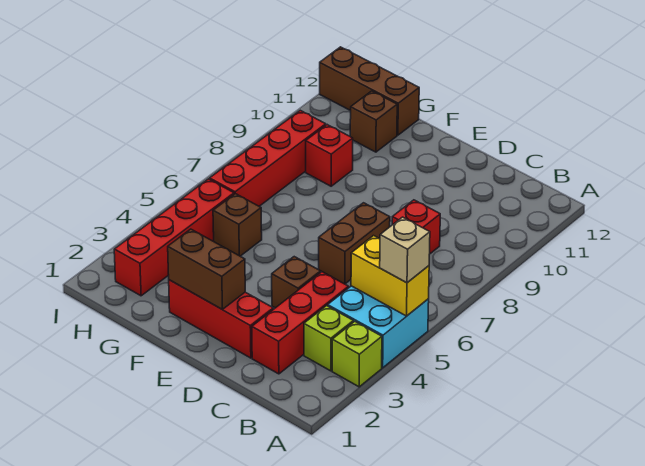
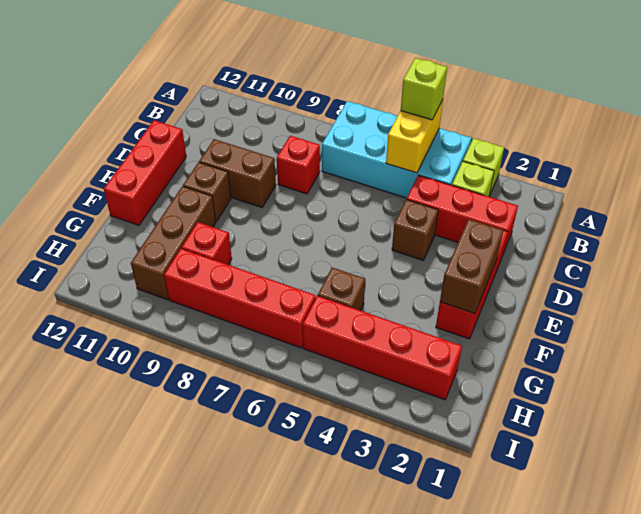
cyan 2x2 brick [328,286,429,368] -> cyan 2x4 brick [322,101,471,198]
tan 1x1 brick [380,217,430,283] -> lime 1x1 brick [401,58,447,120]
brown 1x2 brick [319,203,390,284] -> brown 1x2 brick moved to [199,139,276,207]
none -> red 1x3 brick [104,120,186,225]
brown 1x1 brick [350,91,397,152] -> brown 1x1 brick moved to [183,162,231,222]
brown 1x3 brick [320,47,419,135] -> brown 1x3 brick moved to [131,186,216,299]

